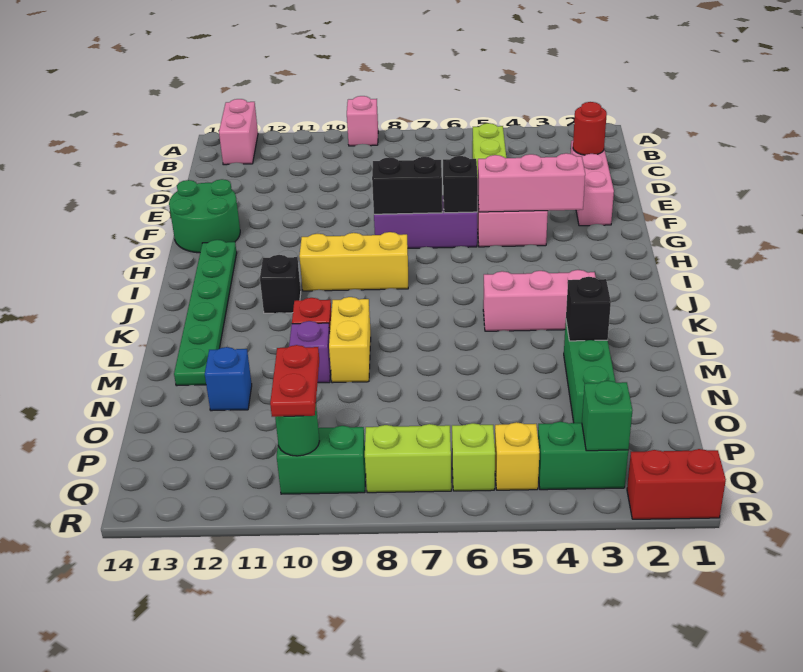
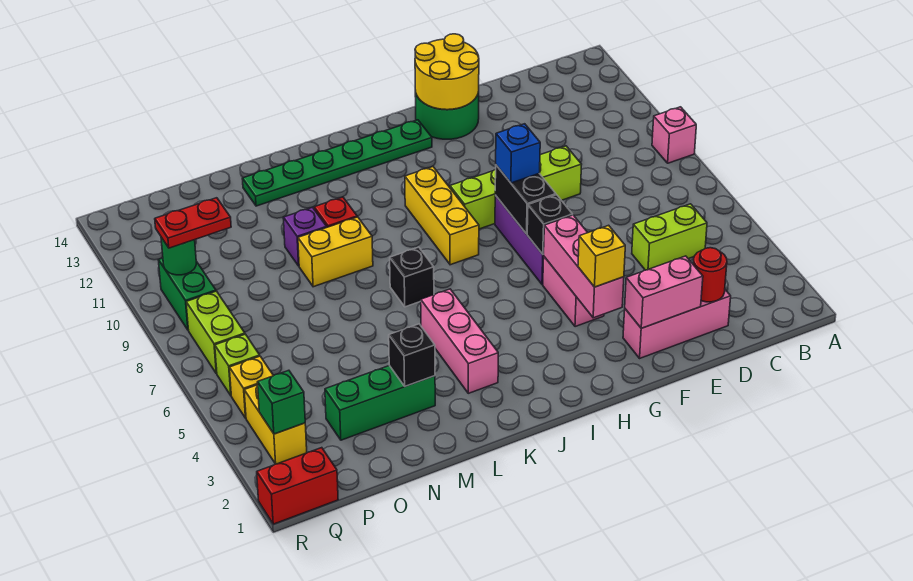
pink 1x2 brick [219,99,258,165] -> pink 1x2 brick moved to [625,256,703,328]
none -> lime 1x4 brick [450,146,582,229]
none -> yellow 2x2 round brick [415,34,479,110]
none -> yellow 1x1 brick [578,225,625,287]
black 1x1 brick [260,255,301,313] -> black 1x1 brick moved to [390,247,434,307]
blue 1x1 brick [205,347,252,411] -> blue 1x1 brick moved to [496,124,540,183]
green 1x2 brick [538,422,628,490] -> yellow 1x2 brick [244,385,307,464]
red 1x2 brick [627,449,726,519] -> red 1x2 brick turned to [257,448,338,524]

